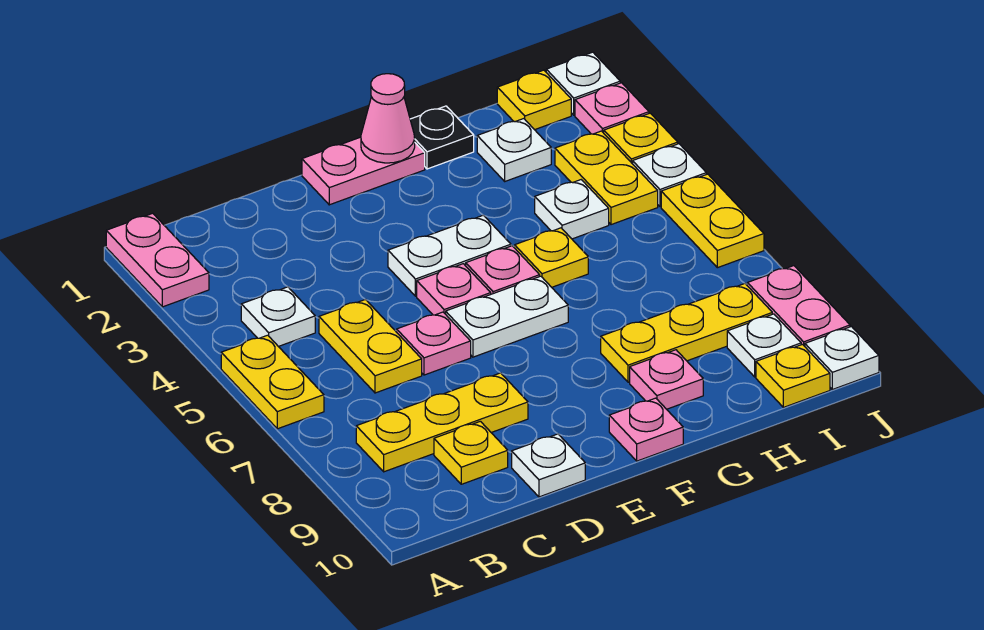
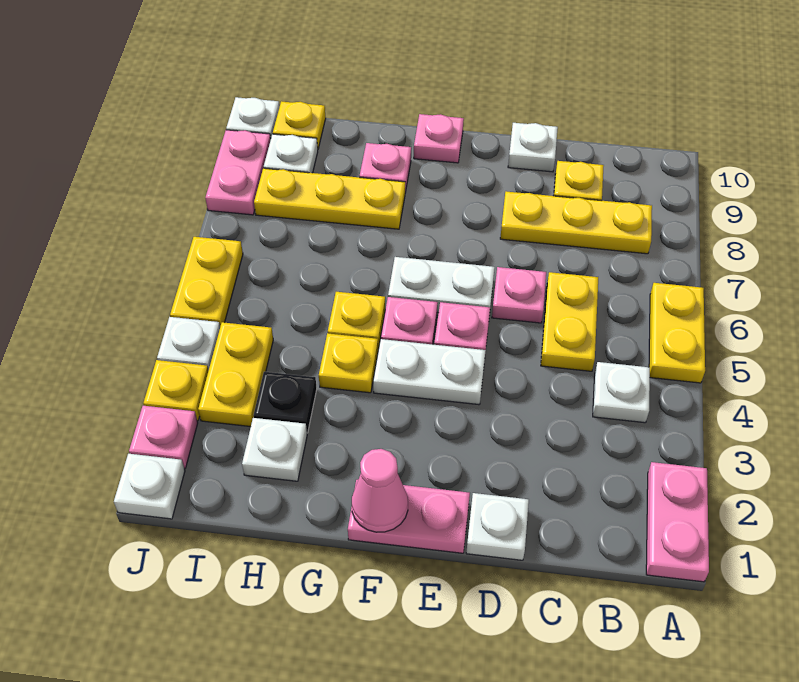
black 1x1 plate [410,106,474,169] -> black 1x1 plate moved to [254,372,317,433]
white 1x1 plate [535,180,609,239] -> white 1x1 plate moved to [466,493,529,560]
yellow 1x1 plate [497,70,571,130] -> yellow 1x1 plate moved to [319,333,378,393]

